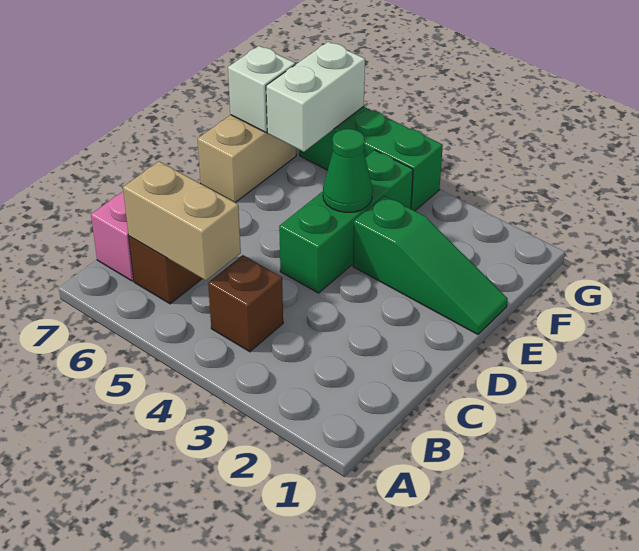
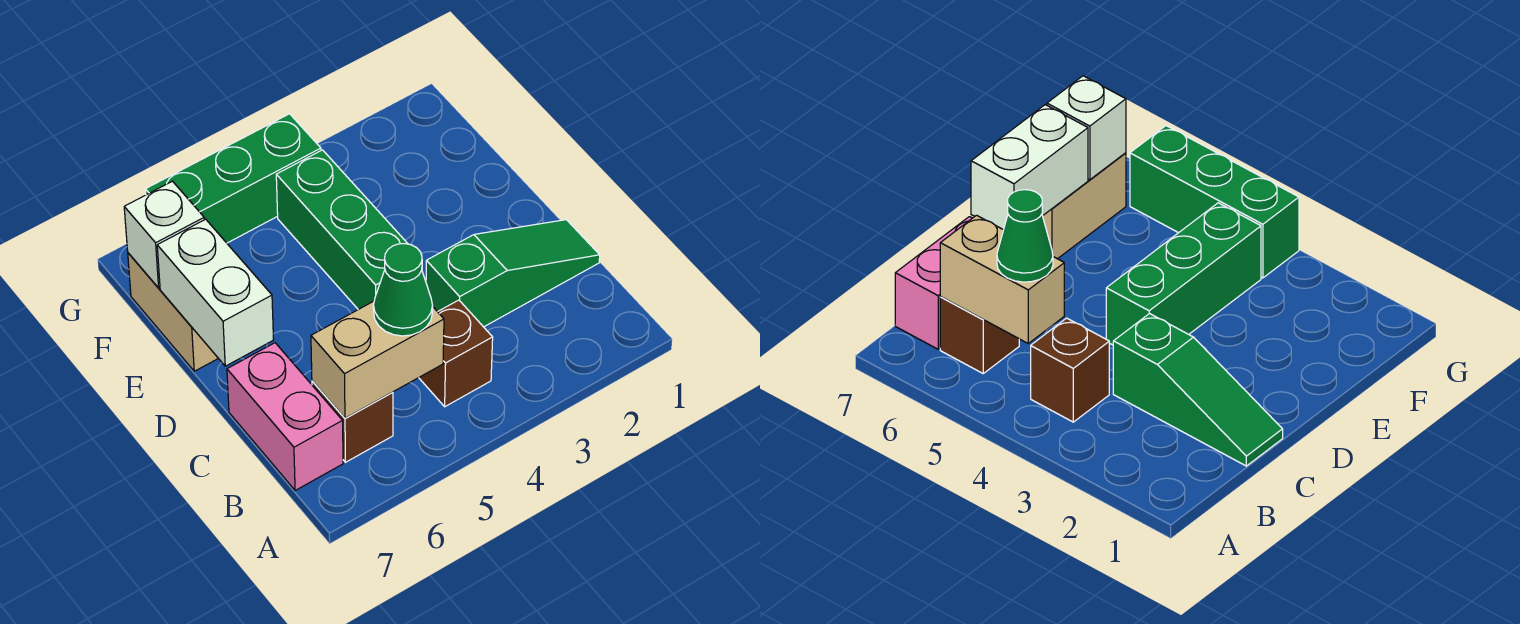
green 1x3 slope [353,196,508,334] -> green 1x3 slope moved to [426,220,600,327]
green 1x1 cone [323,129,373,212] -> green 1x1 cone moved to [373,244,433,336]
white 1x2 brick [266,42,365,152] -> white 1x2 brick moved to [157,219,274,366]

